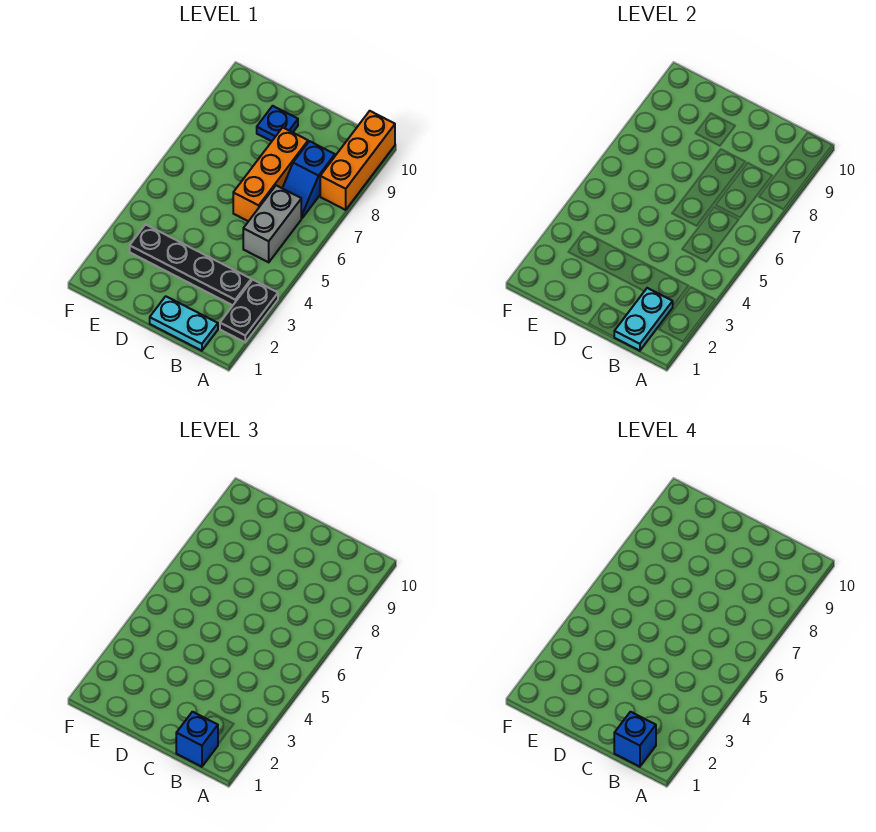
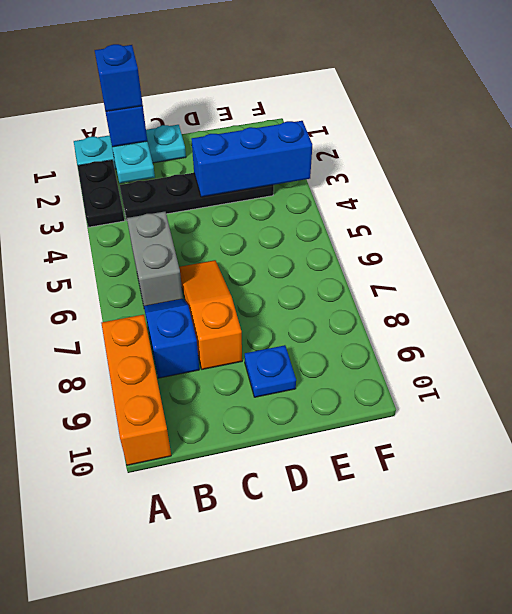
cyan 1x2 plate [150,296,218,351] -> cyan 1x3 plate [74,125,186,169]
orange 1x3 brick [233,127,308,221] -> orange 1x3 slope [179,260,242,369]
none -> blue 1x3 brick [192,121,312,197]

